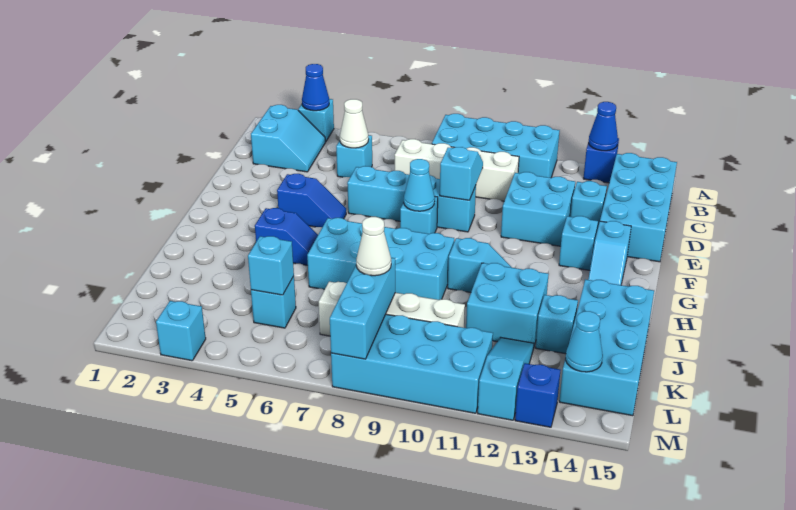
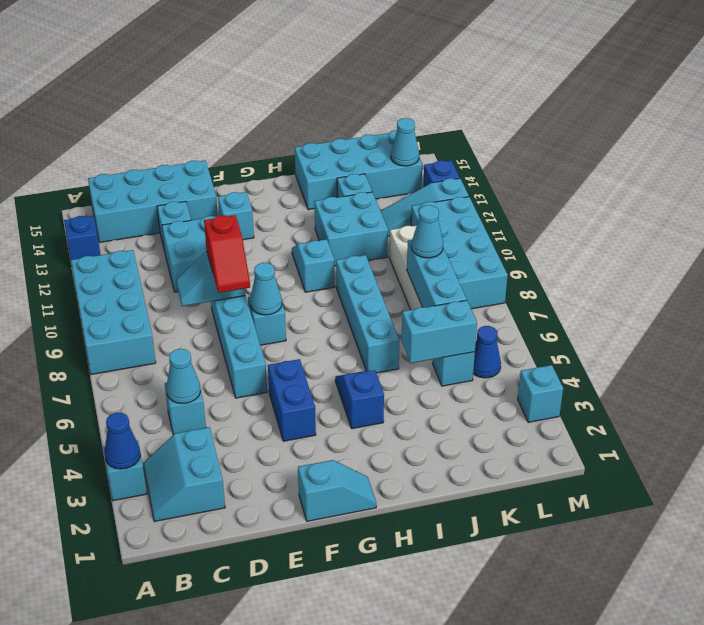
blue 1x1 cone [589,102,618,151] -> blue 1x1 cone moved to [473,326,501,378]
cyan 2x2 slope [251,105,325,172] -> cyan 2x2 slope turned to [143,427,225,522]
white 1x1 cone [340,99,369,148] -> cyan 1x1 cone [167,349,200,404]
white 1x4 brick [395,139,519,201] -> none
none -> red 1x2 slope [204,215,250,293]
blue 1x2 slope [277,173,346,227] -> blue 1x2 brick [268,359,316,441]
cyan 1x2 slope [588,221,631,285] -> cyan 1x2 slope moved to [298,460,376,521]
cyan 2x4 brick [307,218,454,300] -> cyan 1x4 brick [336,255,399,373]
cyan 1x1 brick [248,236,294,295] -> cyan 1x2 brick [401,300,477,363]
cyan 1x3 brick [330,258,395,359] -> cyan 1x3 brick turned to [407,240,467,307]
white 1x1 cone [356,217,391,276] -> cyan 1x1 cone [411,205,443,258]

